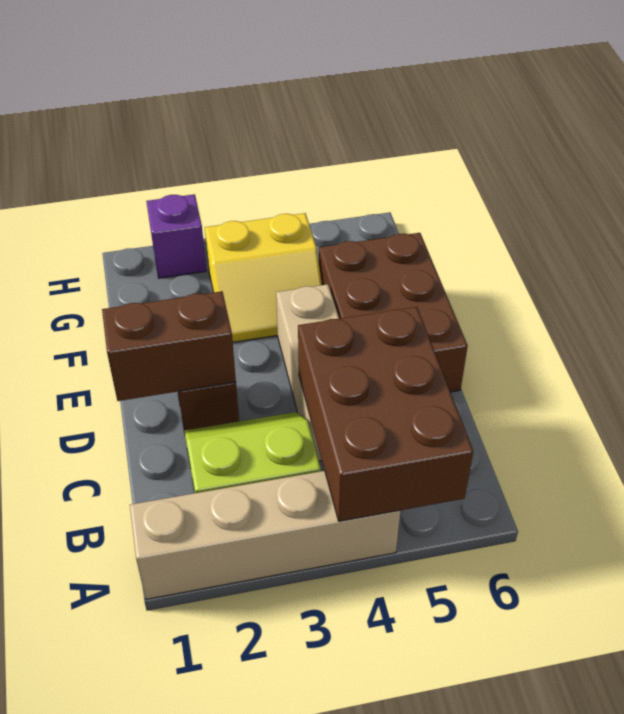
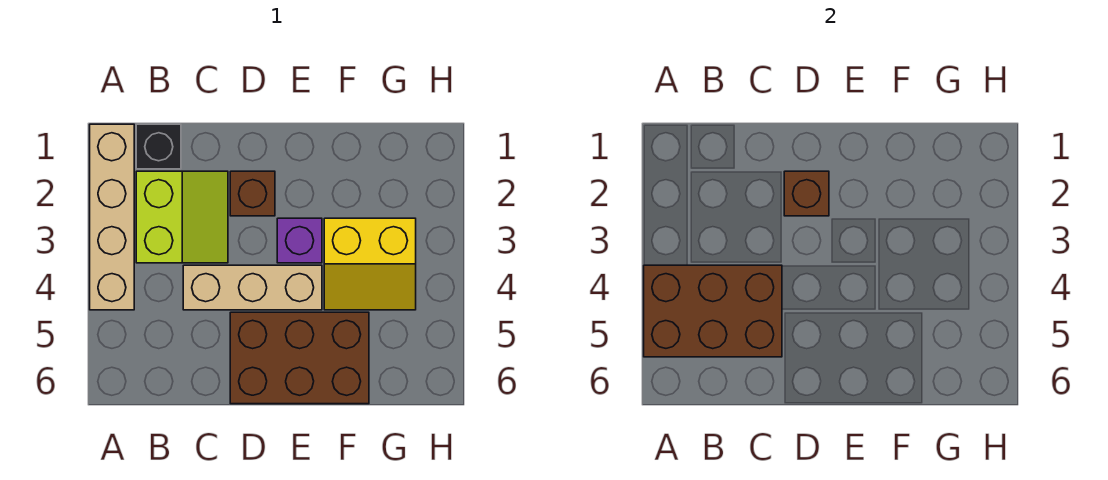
none -> black 1x1 brick [136,124,181,169]
brown 1x2 brick [102,291,236,401] -> brown 1x1 brick [784,171,829,216]
yellow 2x2 slope [205,213,322,342] -> yellow 2x2 slope turned to [324,218,416,310]
purple 1x1 brick [146,194,206,278] -> purple 1x1 brick moved to [277,218,322,263]

